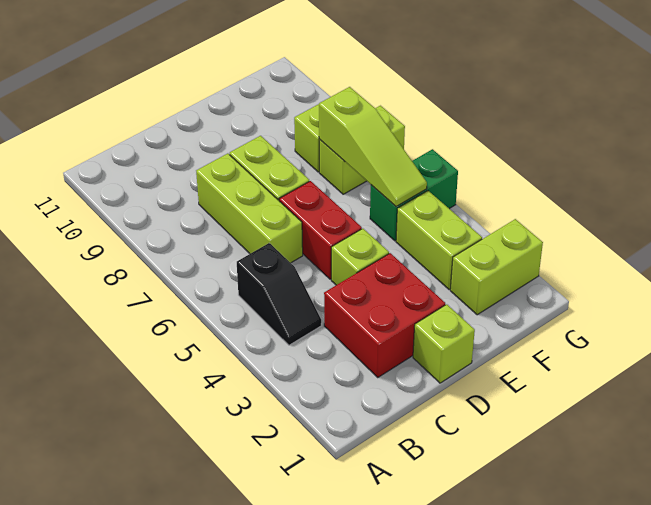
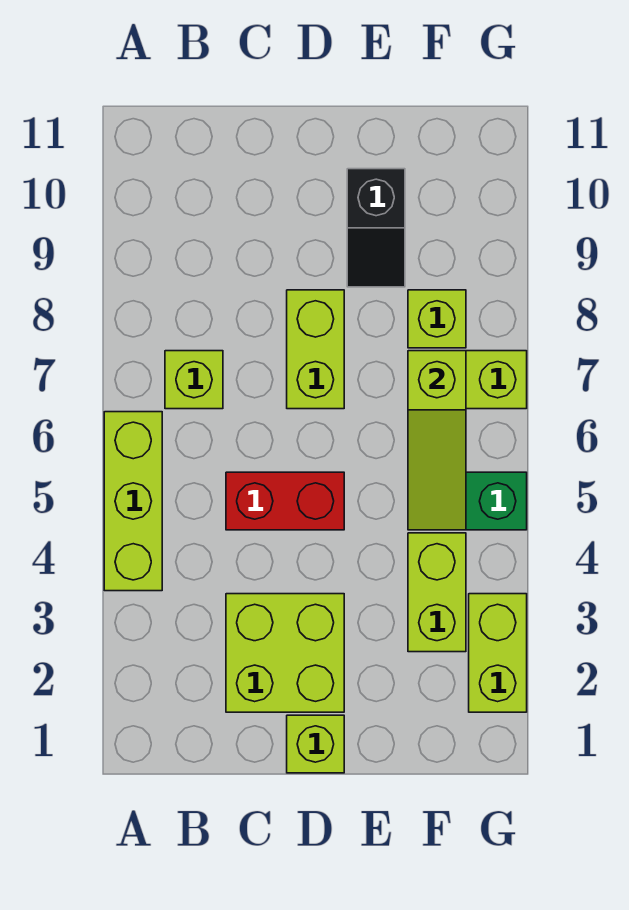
black 1x2 slope [237,243,321,345] -> black 1x2 slope moved to [347,169,405,287]
red 2x2 brick [324,253,445,377] -> lime 2x2 brick [226,594,344,712]
lime 1x3 brick [196,153,303,263] -> lime 1x3 brick moved to [104,412,162,591]
lime 1x1 brick [331,229,389,285] -> lime 1x1 brick moved to [165,351,223,409]
red 1x2 brick [279,181,362,279] -> red 1x2 brick turned to [226,472,344,530]
lime 1x2 brick [450,219,543,315] -> lime 1x2 brick turned to [469,594,527,712]

